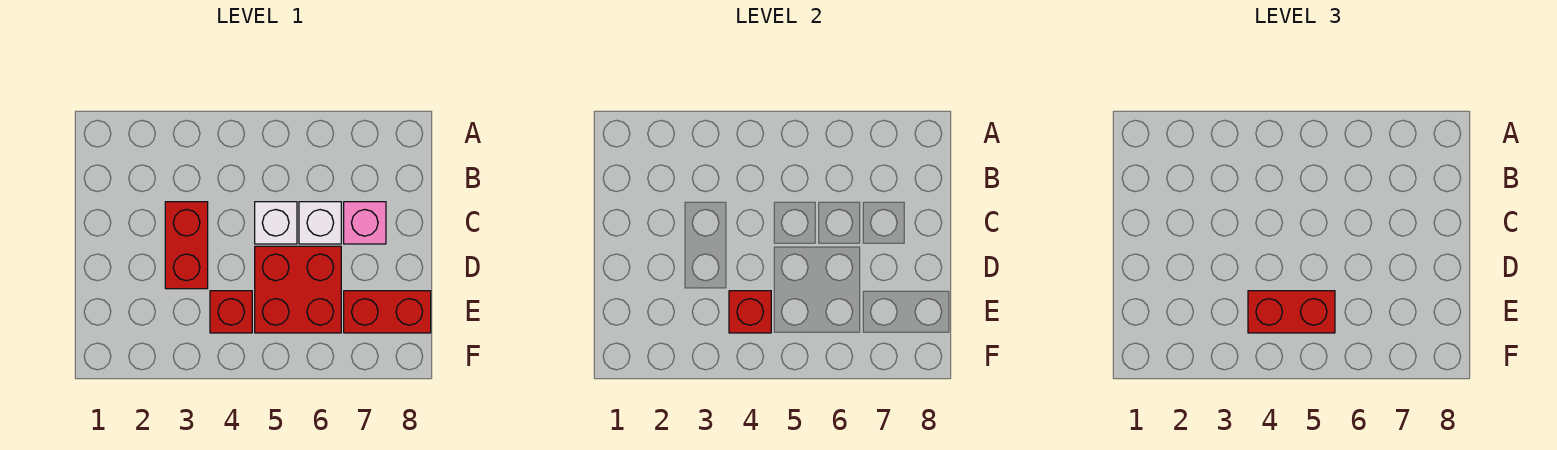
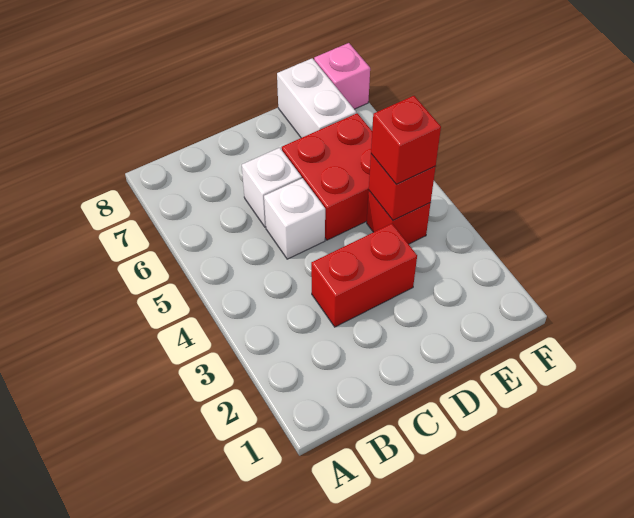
pink 1x1 brick [344,202,386,244] -> pink 1x1 brick moved to [314,43,370,109]
red 1x2 brick [1248,291,1335,333] -> red 1x1 brick [371,96,441,184]
red 1x2 brick [344,291,431,333] -> white 1x2 brick [277,58,356,138]

